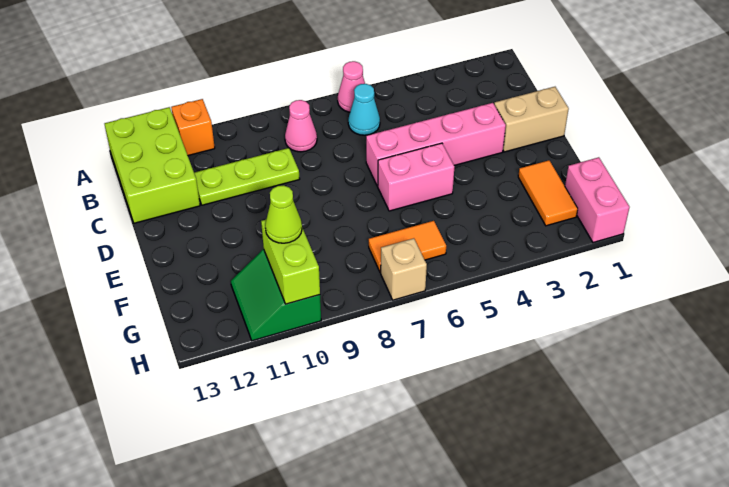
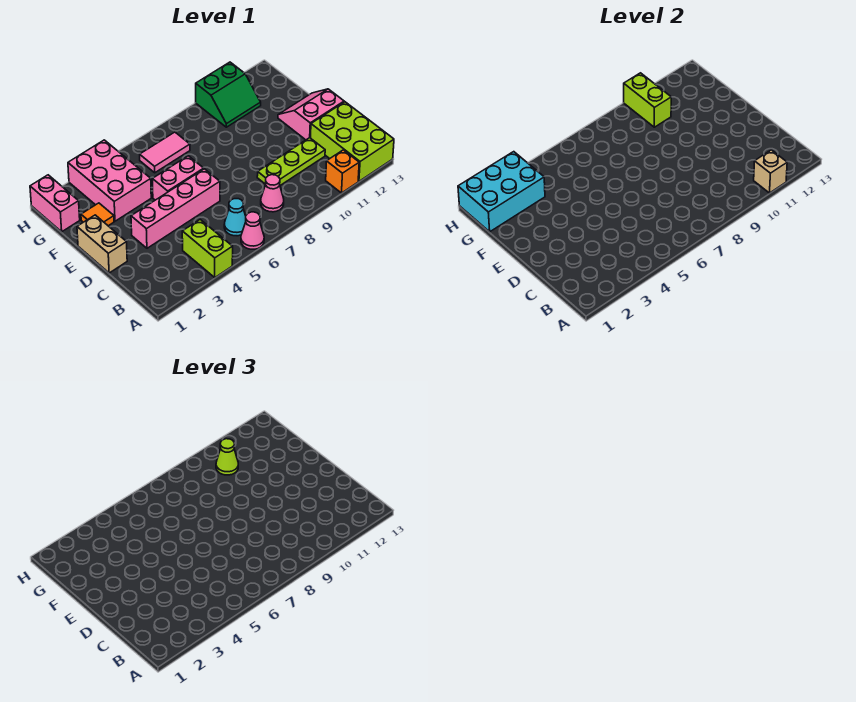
none -> lime 1x2 brick [182,220,233,277]
tan 1x2 brick [494,87,569,152] -> tan 1x2 brick turned to [77,215,127,273]
none -> pink 2x2 slope [278,89,344,140]
orange 1x2 tile [518,160,578,226] -> orange 1x1 tile [81,203,114,226]
none -> pink 2x3 brick [68,140,151,221]
none -> cyan 2x3 brick [458,152,545,232]
orange 1x2 tile [369,221,446,273] -> pink 1x2 tile [140,132,190,173]
green 2x2 slope [231,249,321,341] -> green 2x2 slope turned to [196,62,261,127]
tan 1x1 brick [381,238,427,300] -> tan 1x1 brick moved to [754,150,787,193]

